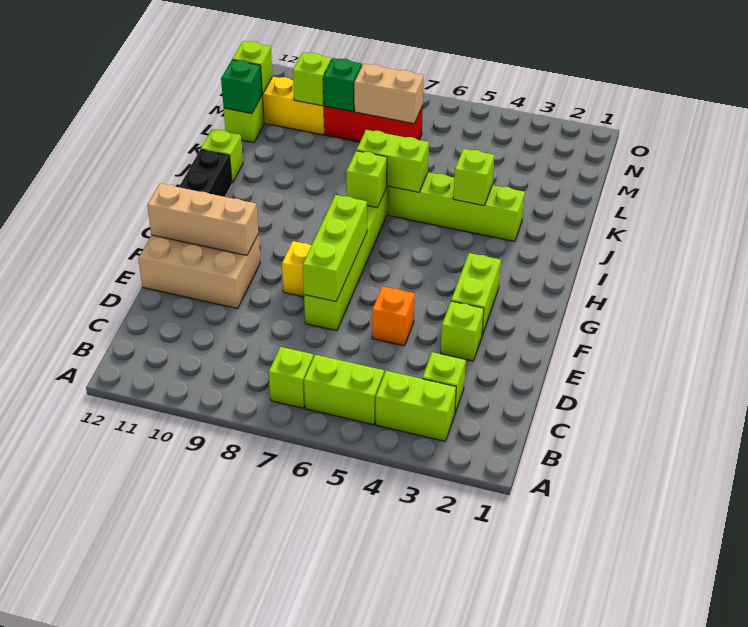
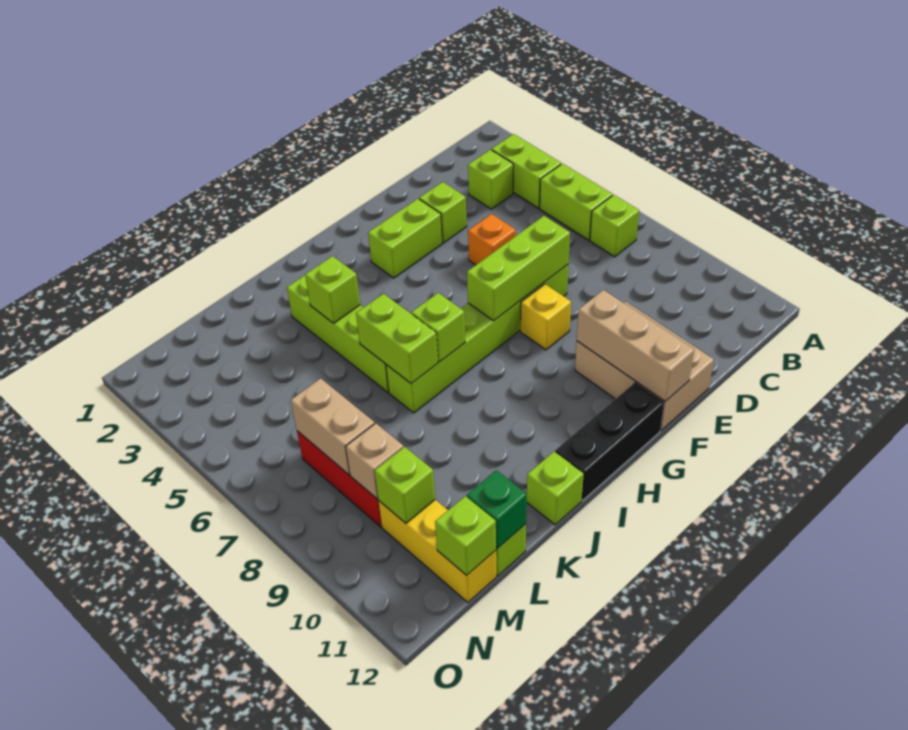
green 1x1 brick [323,58,362,112] -> tan 1x1 brick [346,423,403,499]

